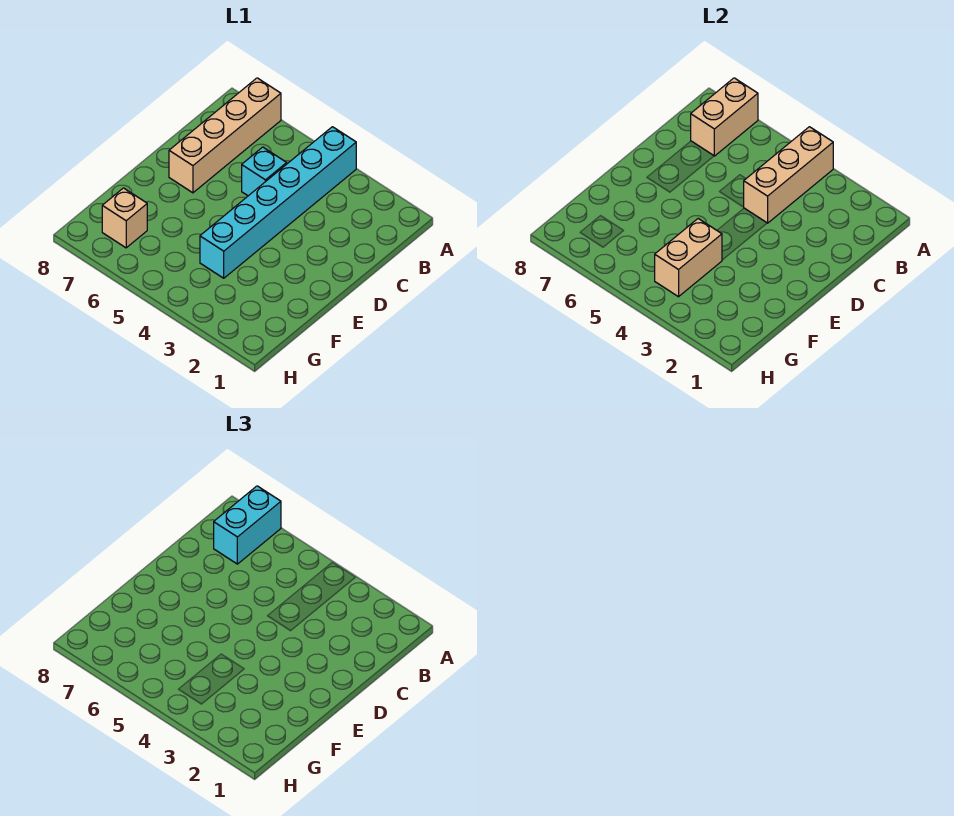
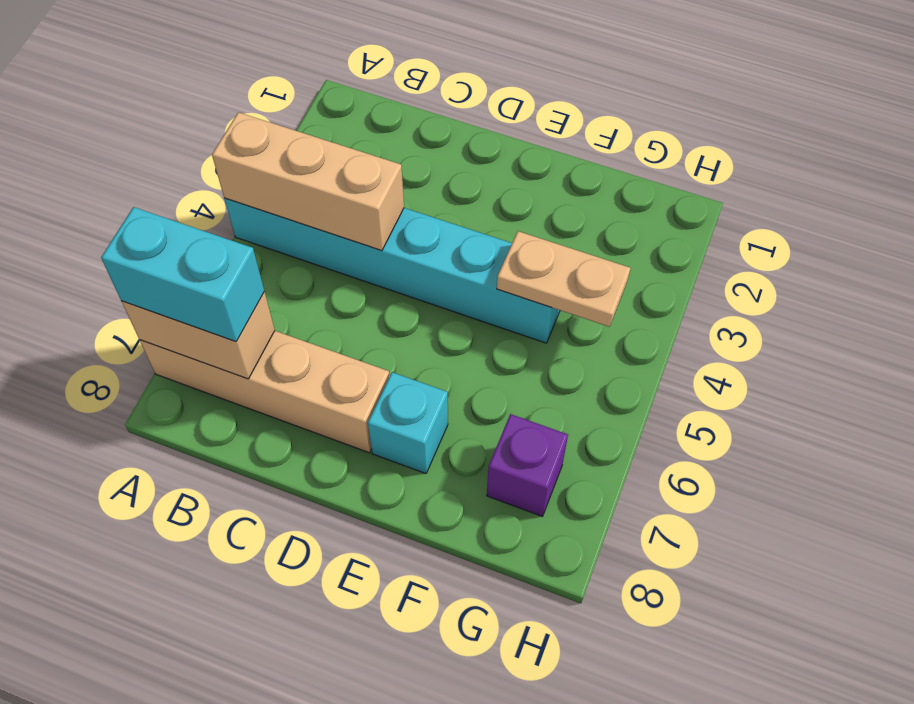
cyan 1x1 brick [242,147,287,196] -> cyan 1x1 brick moved to [368,372,448,474]
tan 1x2 brick [655,219,722,297] -> tan 1x2 plate [497,231,630,327]
tan 1x1 brick [102,188,147,248] -> purple 1x1 brick [487,414,568,516]

